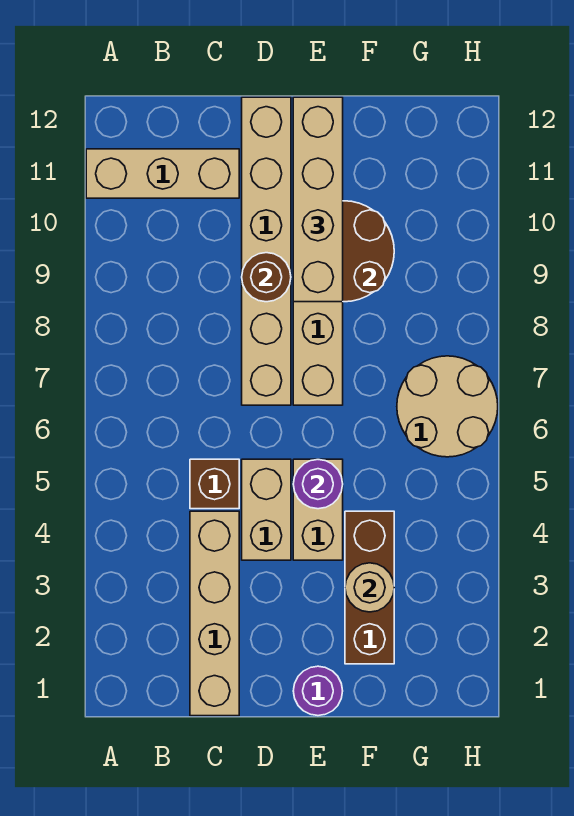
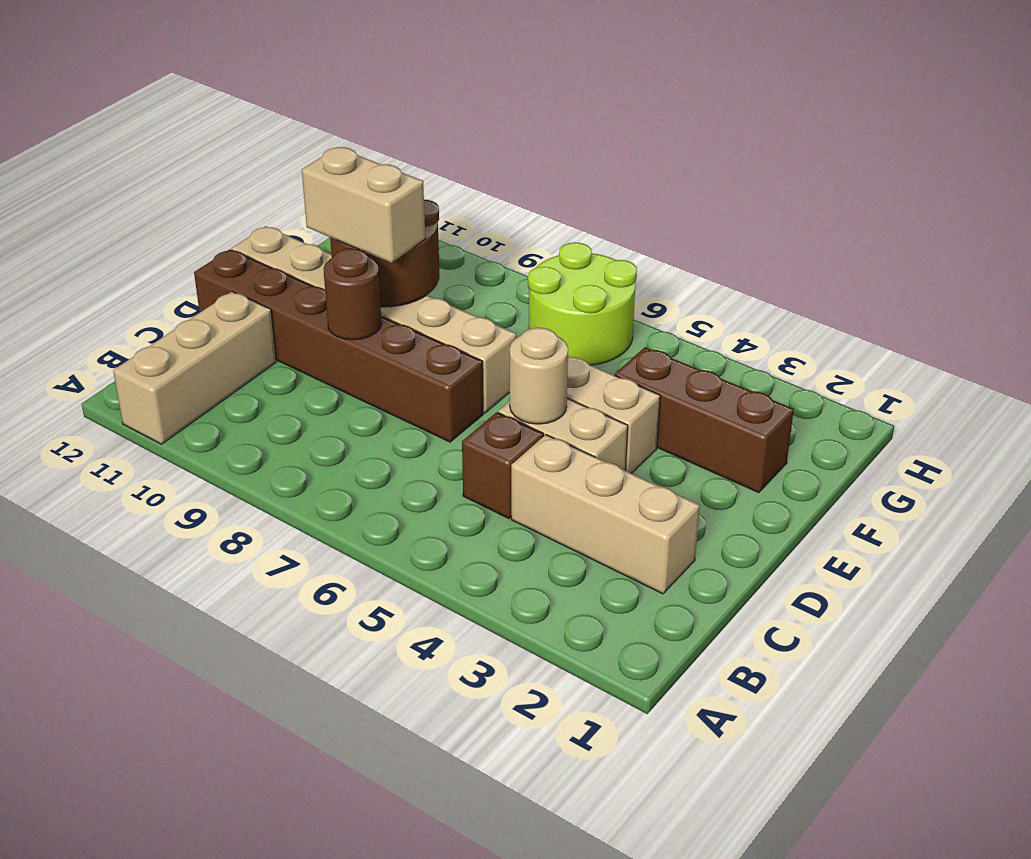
tan 1x4 brick [190,511,239,716] -> tan 1x3 brick [511,435,700,594]
tan 1x6 brick [242,97,291,405] -> brown 1x6 brick [194,249,483,442]
purple 1x1 round brick [293,666,343,716] -> none
purple 1x1 round brick [293,459,343,509] -> none
tan 1x4 brick [293,97,343,302] -> tan 1x2 brick [302,147,425,263]
tan 1x1 round brick [345,563,394,612] -> tan 1x1 round brick moved to [510,328,568,424]
tan 2x2 round brick [397,356,498,457] -> lime 2x2 round brick [528,242,637,365]

